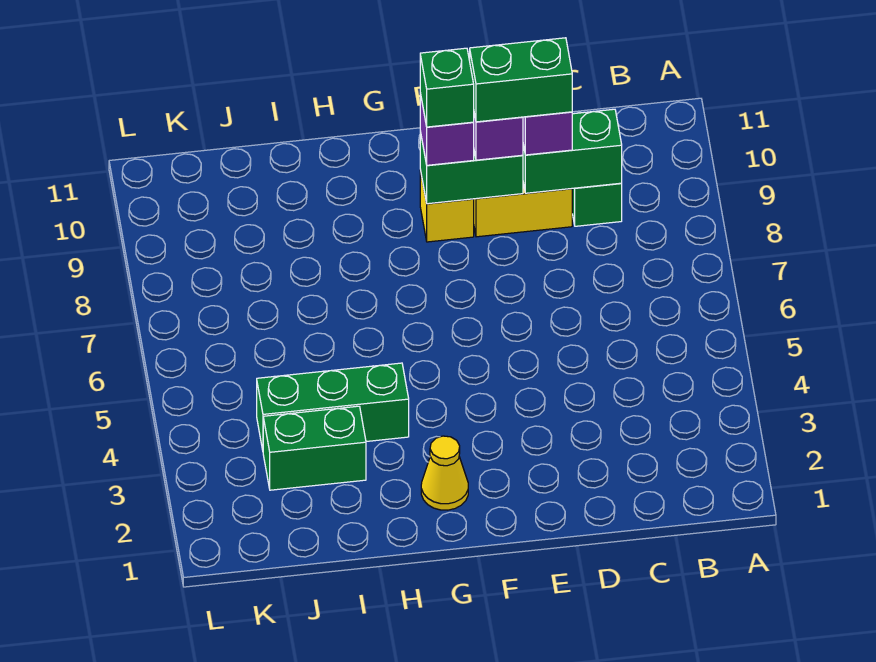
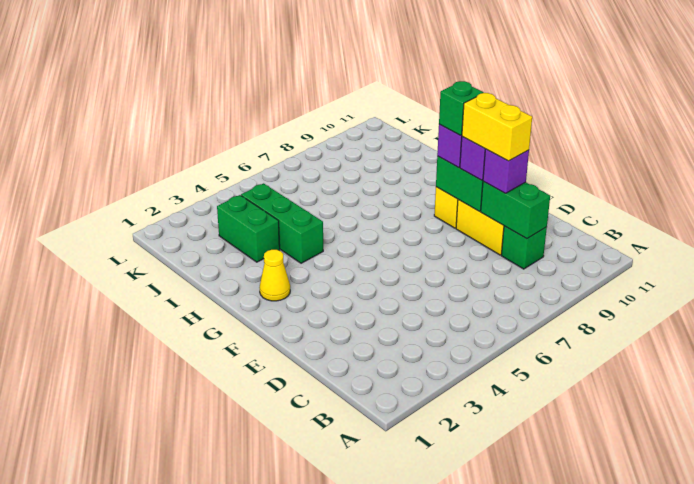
green 1x2 brick [470,38,572,122] -> yellow 1x2 brick [462,93,532,161]

